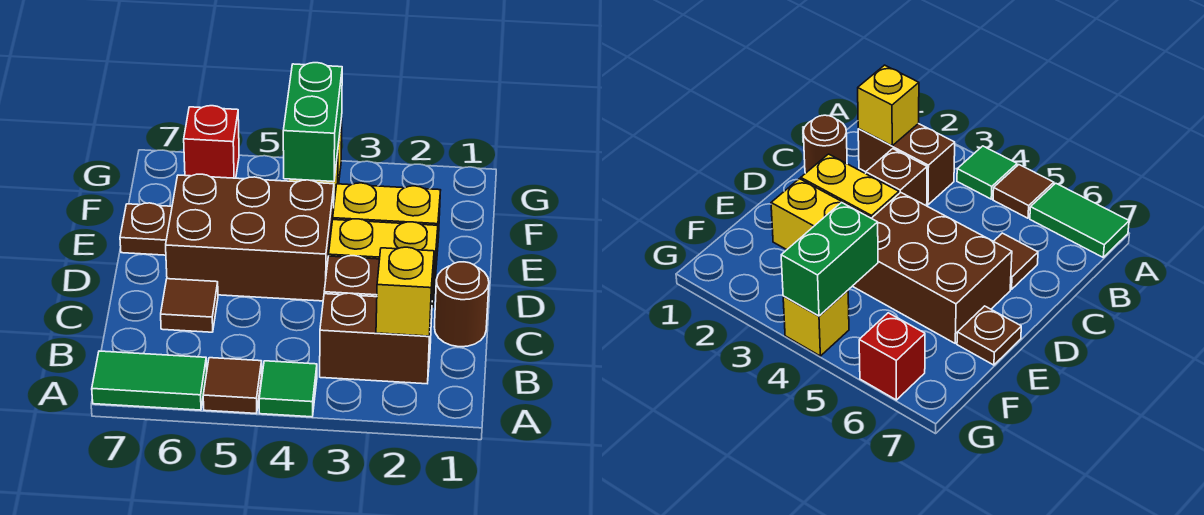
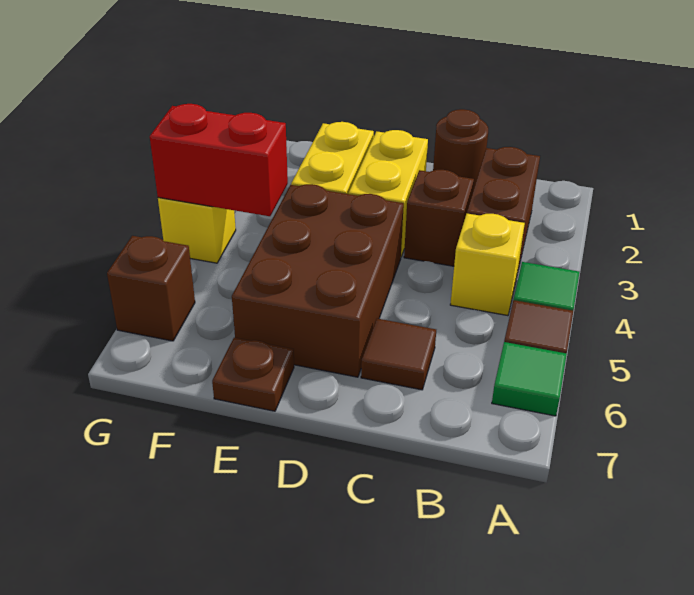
green 1x2 tile [92,351,207,410] -> green 1x1 tile [492,342,567,416]
yellow 1x1 brick [376,247,434,336] -> yellow 1x1 brick moved to [450,214,525,316]
green 1x2 brick [283,63,342,182] -> red 1x2 brick [150,104,288,216]
red 1x1 brick [184,106,239,178] -> brown 1x1 brick [107,236,195,341]

